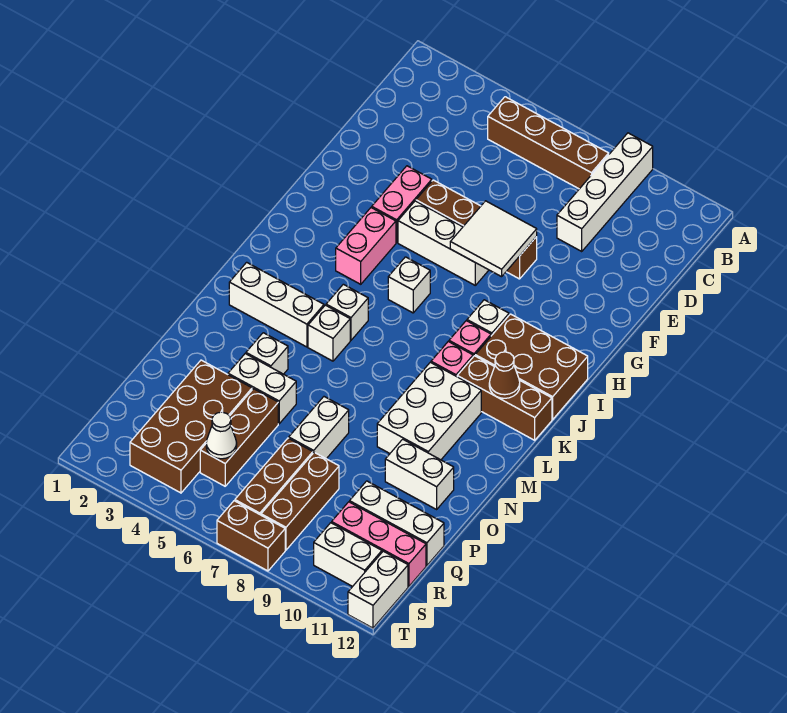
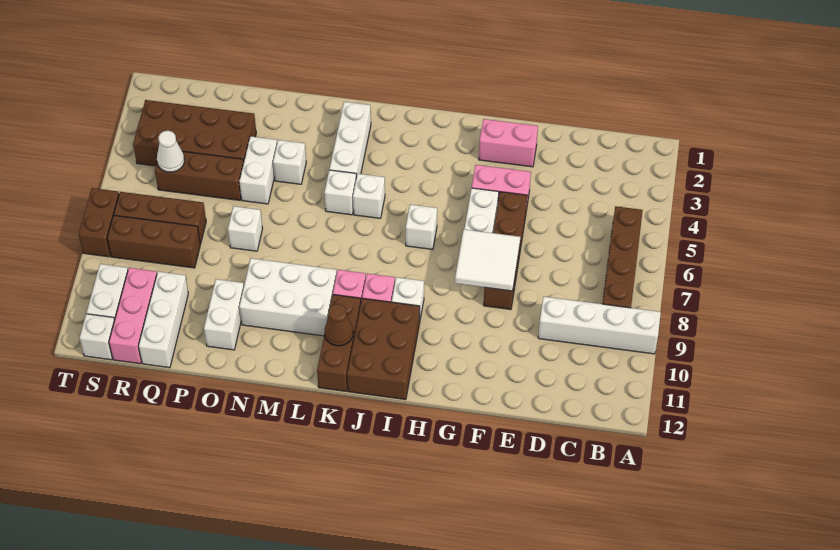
pink 1x2 brick [336,208,396,284] -> pink 1x2 brick moved to [479,119,538,167]
white 1x2 brick [289,397,349,459] -> white 1x1 brick [228,206,263,251]
white 1x2 brick [348,551,408,628] -> white 1x1 brick [79,314,115,360]

